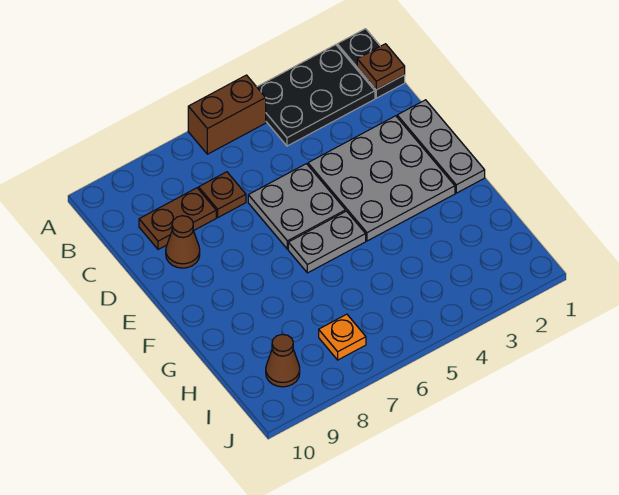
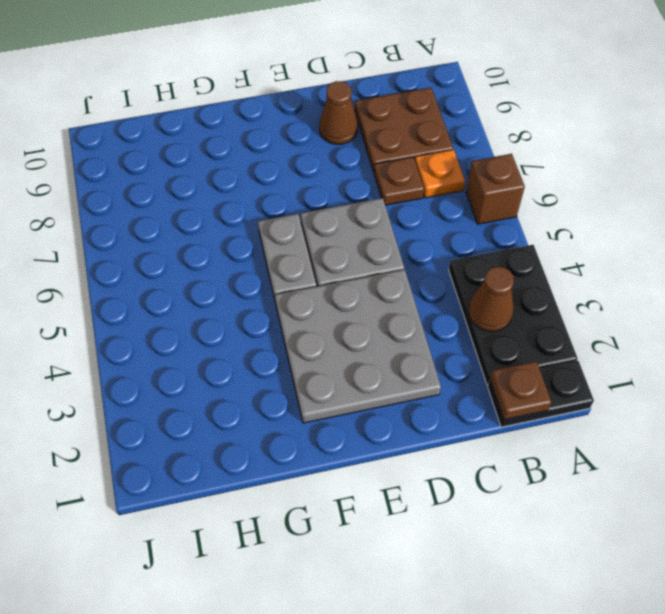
brown 1x2 brick [188,75,266,154] -> brown 1x1 brick [466,154,525,224]
brown 1x2 plate [139,188,216,250] -> brown 2x2 plate [355,88,453,172]
grey 1x3 plate [397,100,485,193] -> none
orange 1x1 plate [319,314,366,360] -> orange 1x1 plate moved to [415,150,465,198]
brown 1x1 cone [266,334,300,387] -> brown 1x1 cone moved to [468,267,514,332]

